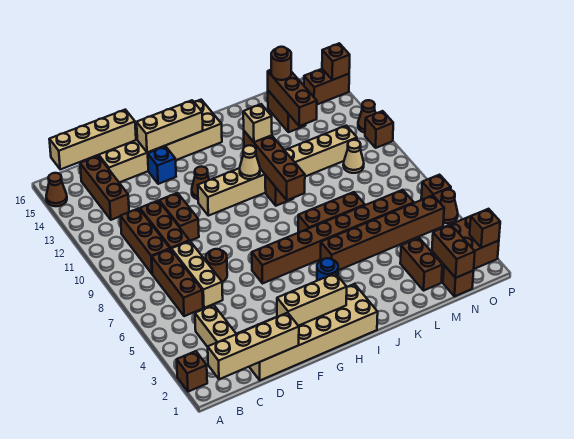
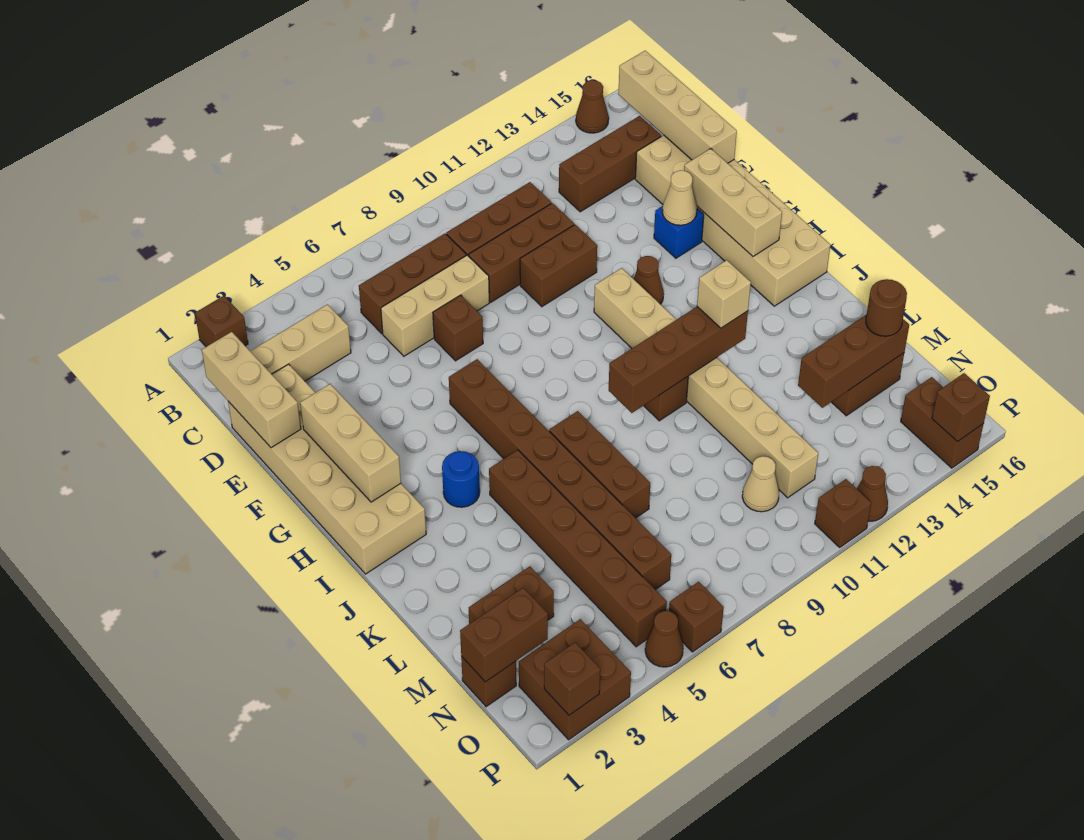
tan 1x4 brick [208,313,299,379] -> tan 1x3 brick [202,332,301,448]
brown 1x1 round brick [206,249,227,282] -> brown 1x1 brick [433,295,483,361]
tan 1x1 cone [240,145,260,179] -> tan 1x1 cone moved to [662,171,697,225]

